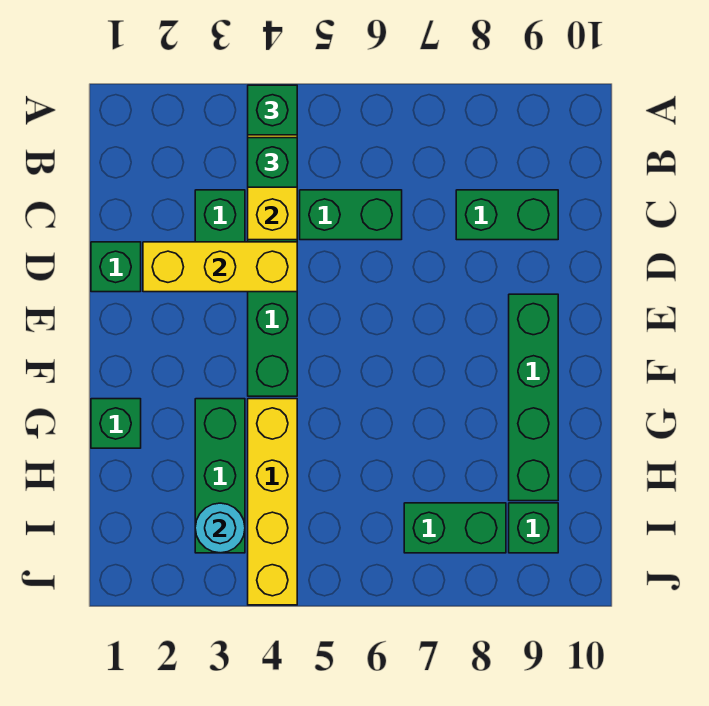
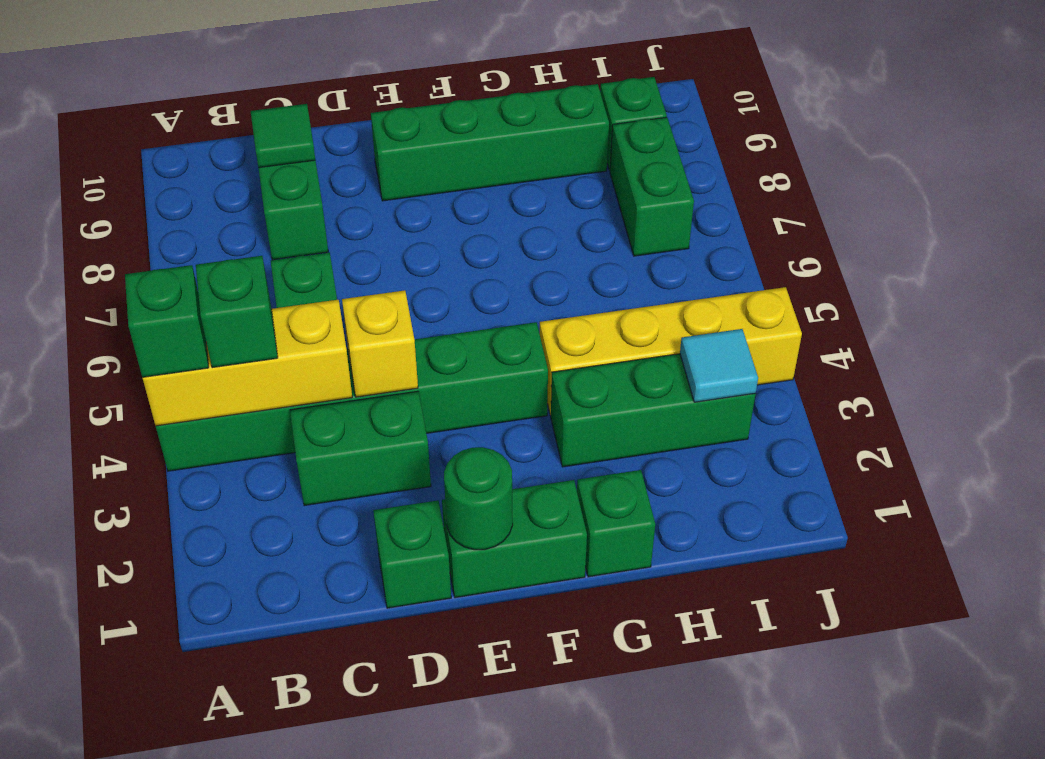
none -> green 1x1 tile [251,104,315,168]
yellow 1x3 brick [143,242,297,292] -> yellow 1x1 brick [342,290,418,397]
none -> green 1x2 brick [442,480,587,598]
none -> green 1x1 round brick [444,447,513,550]
cyan 1x1 round brick [195,503,245,553] -> cyan 1x1 tile [680,329,758,402]

